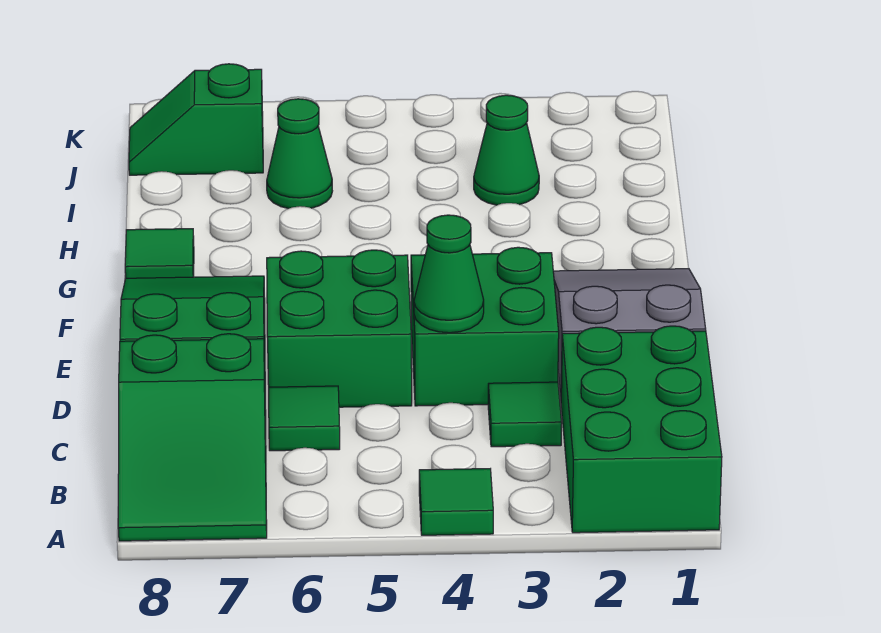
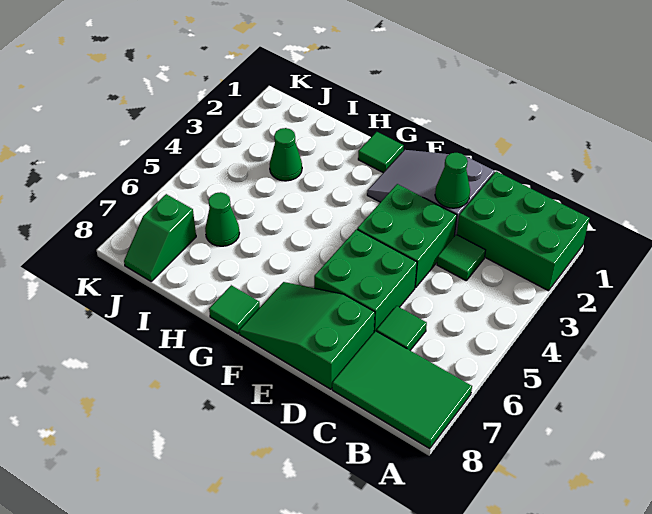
green 1x1 tile [419,469,493,535] -> green 1x1 tile moved to [358,132,404,173]
green 2x3 slope [118,334,267,541] -> green 2x3 tile [332,331,472,449]
green 1x1 cone [414,215,484,333] -> green 1x1 cone moved to [435,153,470,208]

